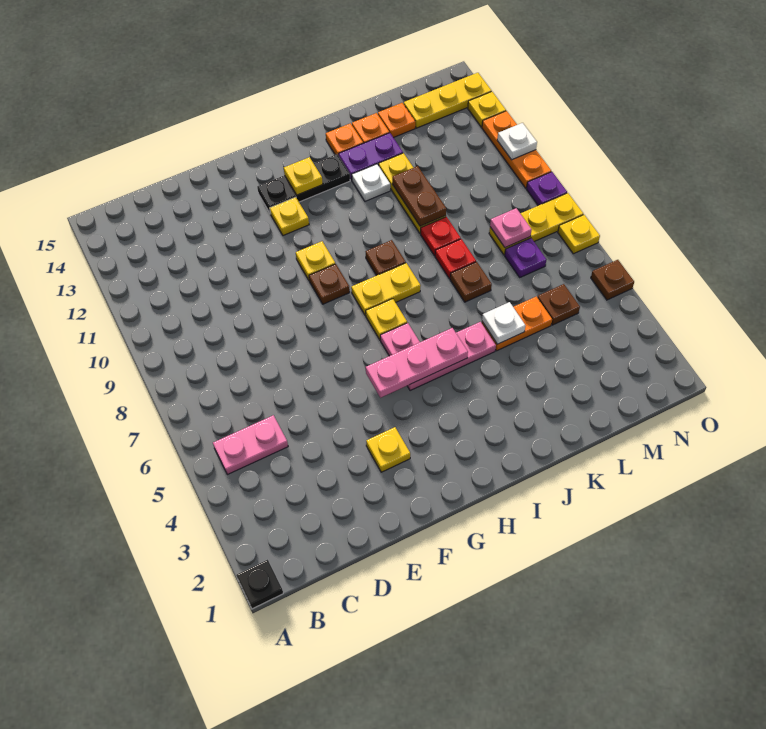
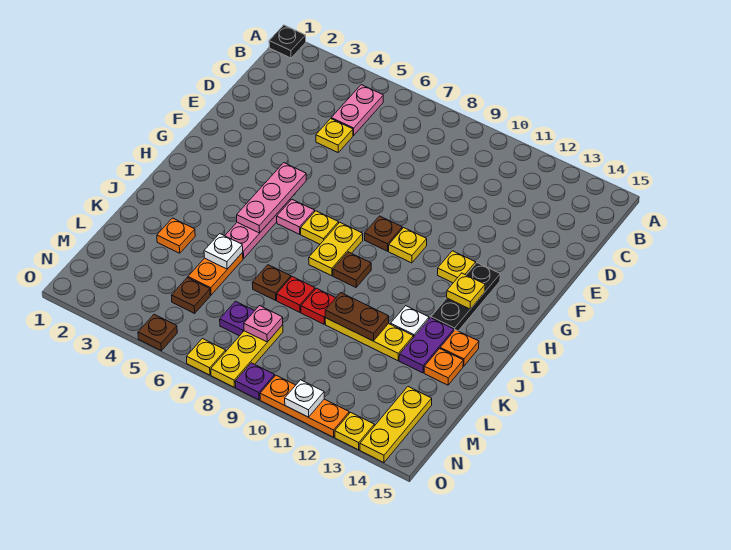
yellow 1x1 plate [366,427,410,472] -> yellow 1x1 plate moved to [316,119,353,152]
orange 1x1 plate [378,103,415,138] -> orange 1x1 plate moved to [157,218,195,253]

